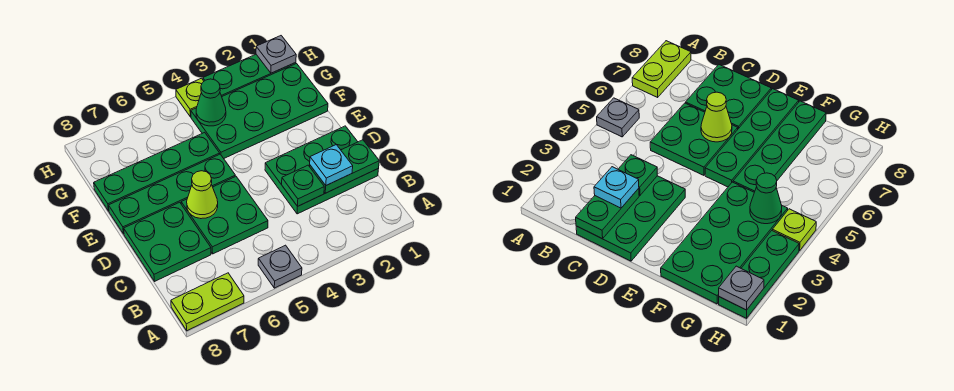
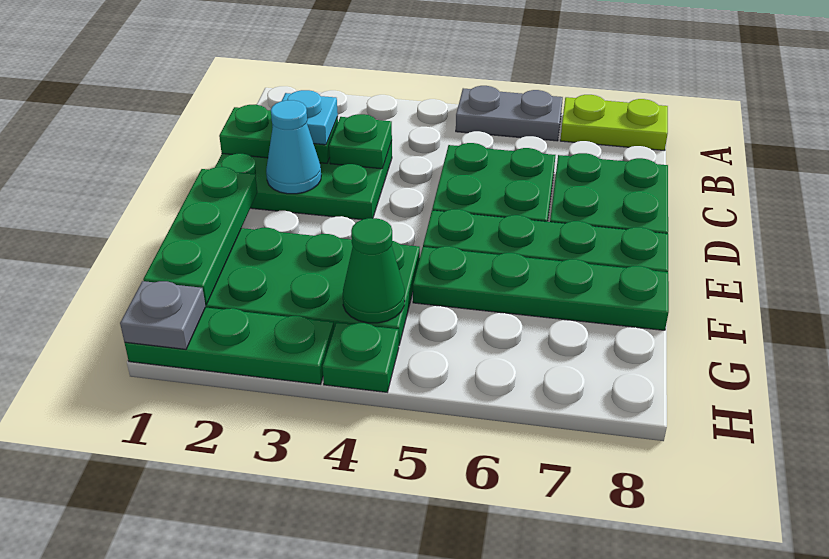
grey 1x1 plate [258,245,302,288] -> grey 1x2 plate [456,86,563,141]
none -> cyan 1x1 cone [266,100,321,194]
lime 1x1 cone [187,171,218,219] -> none
none -> green 1x3 plate [143,167,257,305]
lime 1x1 plate [176,78,204,117] -> green 1x1 plate [322,322,399,392]

